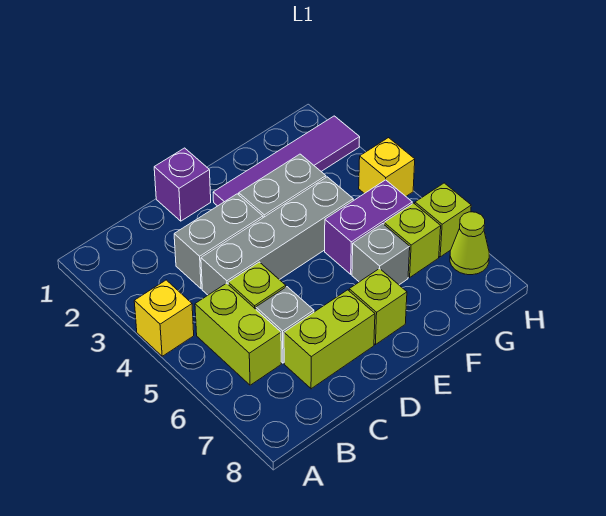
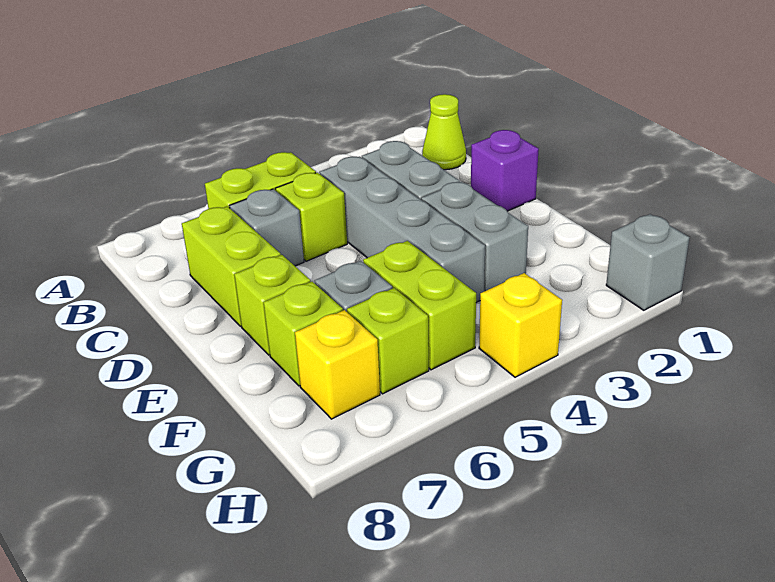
yellow 1x1 brick [134,280,194,356] -> yellow 1x1 brick moved to [295,310,380,419]
purple 1x4 tile [213,116,360,206] -> none
purple 1x2 brick [325,180,412,274] -> lime 1x2 brick [363,241,476,370]
none -> grey 1x1 brick [606,214,690,310]
lime 1x1 brick [415,183,471,257] -> lime 1x1 brick moved to [264,282,343,386]
lime 1x1 cone [450,212,489,275] -> lime 1x1 cone moved to [422,94,466,170]

